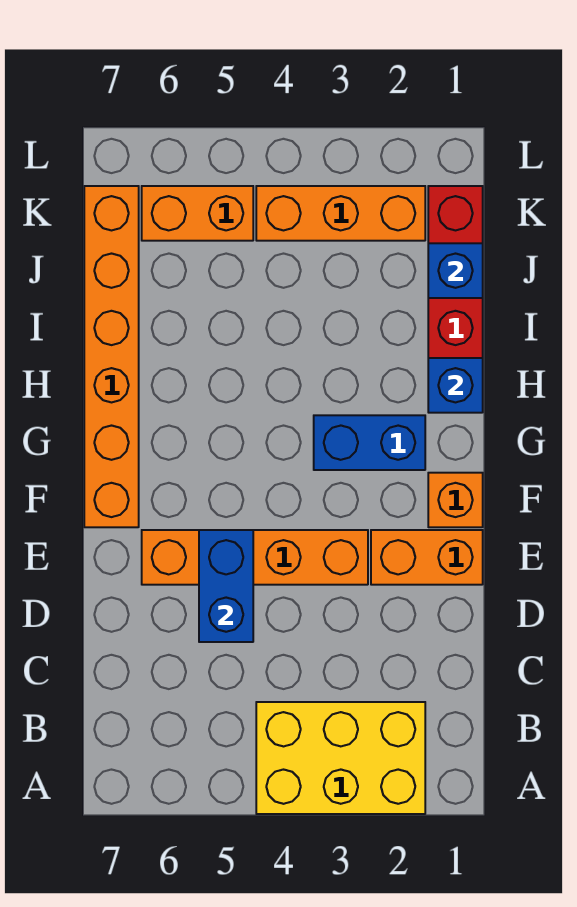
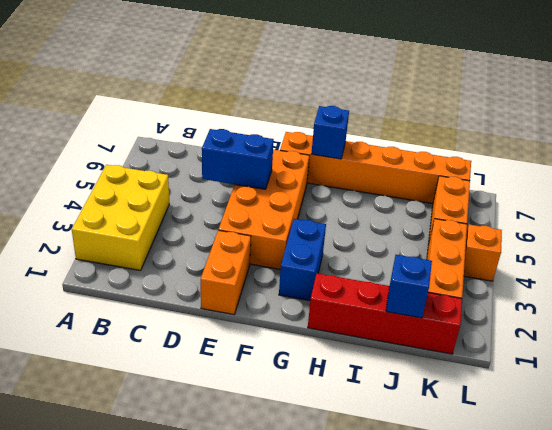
orange 1x4 brick [142,530,368,585] -> orange 2x4 brick [219,150,309,269]
orange 1x1 brick [428,473,483,527] -> orange 1x1 brick moved to [464,224,502,281]
blue 1x1 brick [428,358,483,413] -> blue 1x1 brick moved to [311,106,349,159]

